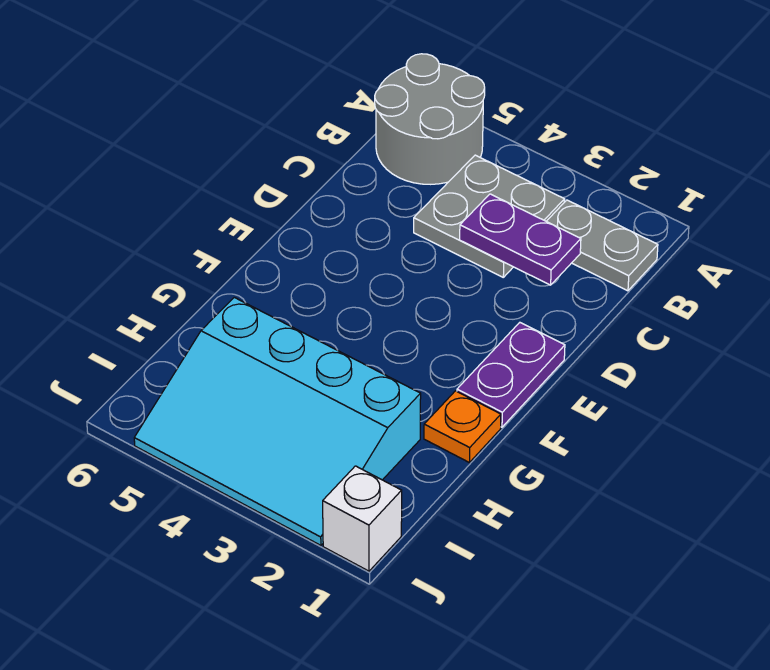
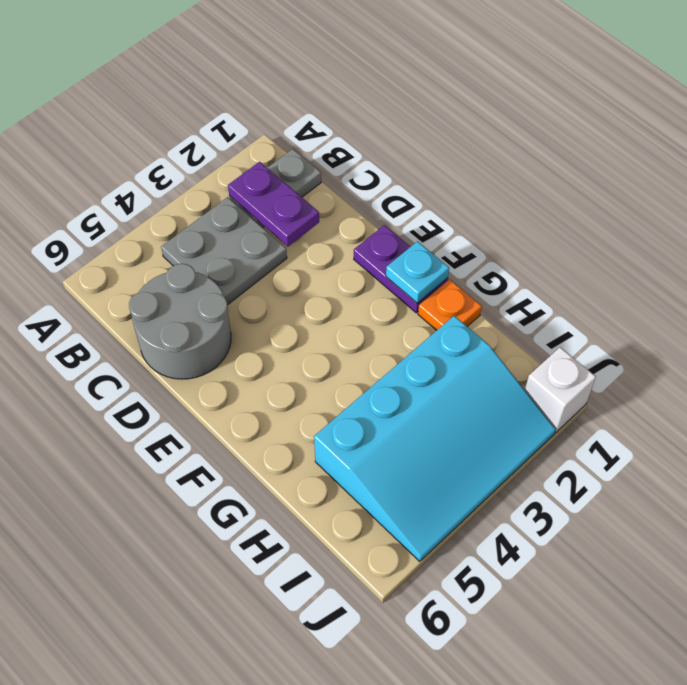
grey 2x2 round brick [375,54,485,184] -> grey 2x2 round brick moved to [129,264,231,379]
purple 1x2 plate [460,194,581,285] -> purple 1x2 plate turned to [228,162,319,247]
none -> cyan 1x1 plate [386,241,449,303]

